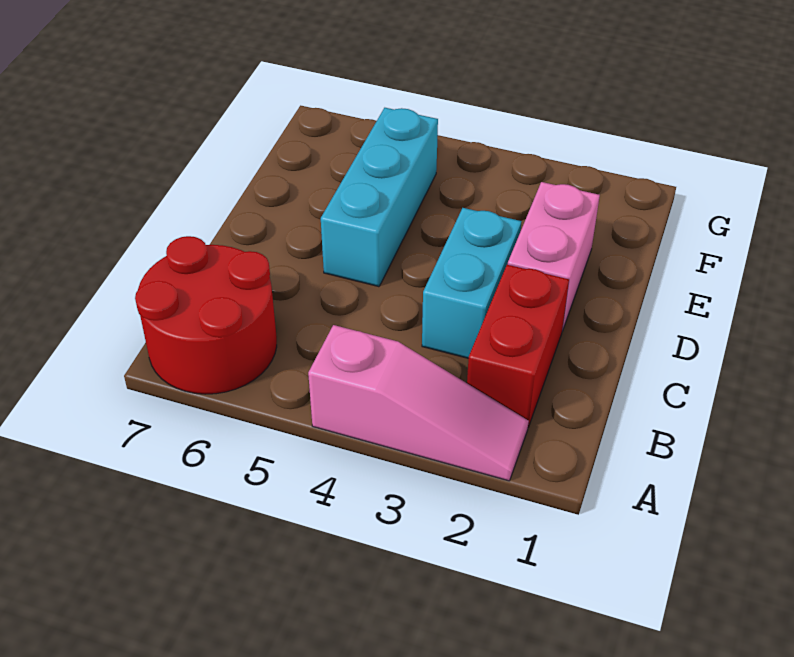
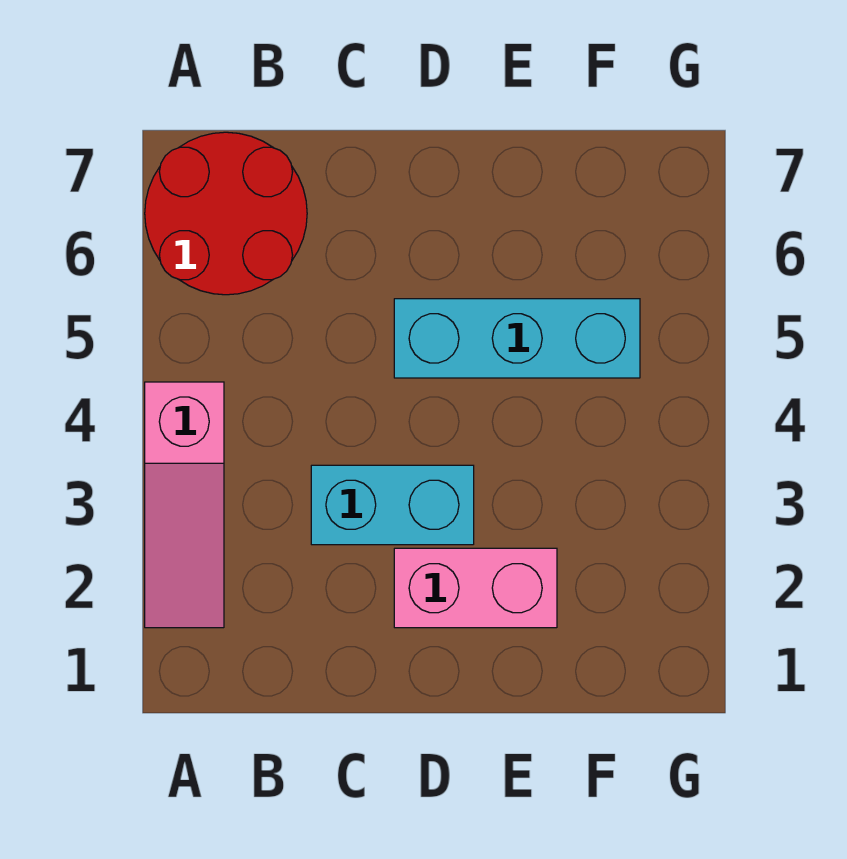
red 1x2 brick [467,265,569,427] -> none

